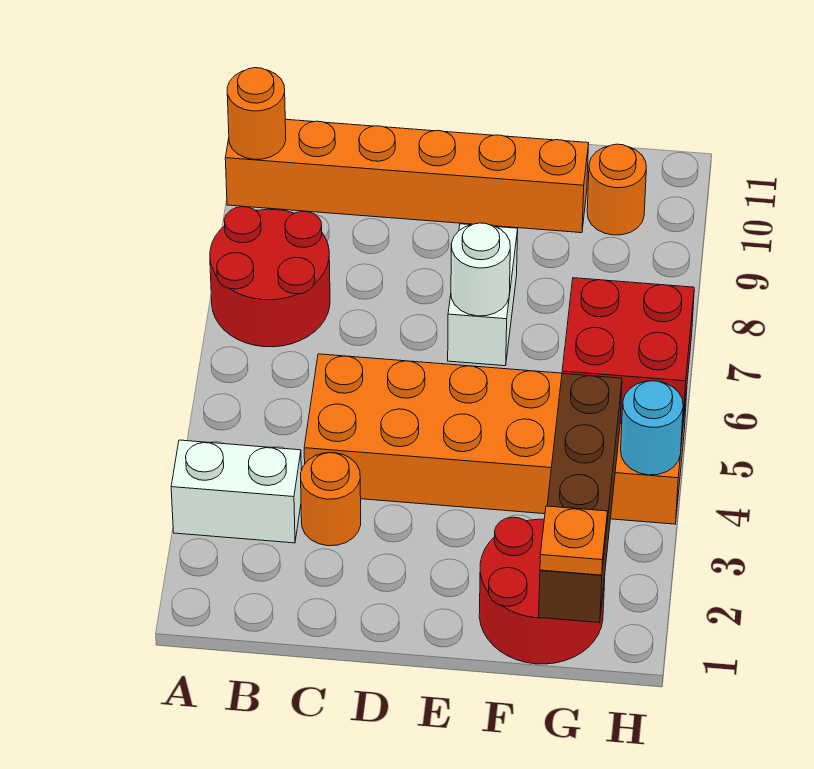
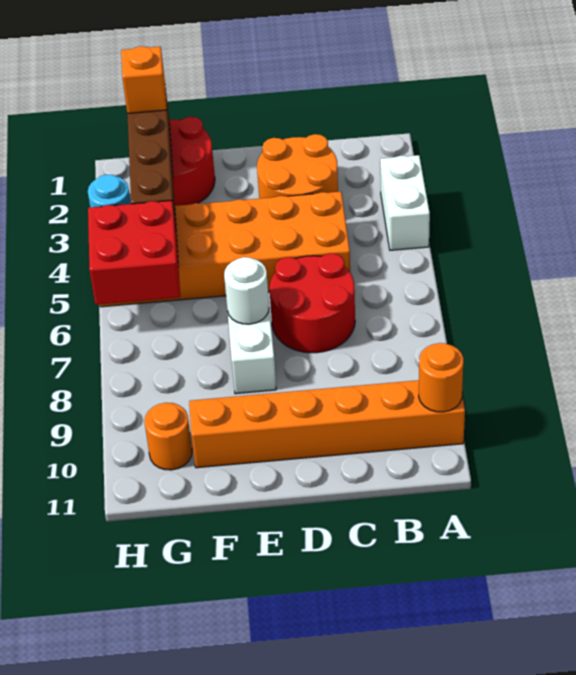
white 1x2 brick [171,440,301,543] -> white 1x2 brick turned to [380,155,430,250]
red 2x2 round brick [210,207,330,347] -> red 2x2 round brick moved to [270,253,355,353]
orange 1x1 round brick [301,453,361,546] -> orange 2x2 round brick [257,134,338,199]
orange 1x1 plate [540,506,607,575] -> orange 1x1 brick [121,46,167,113]

